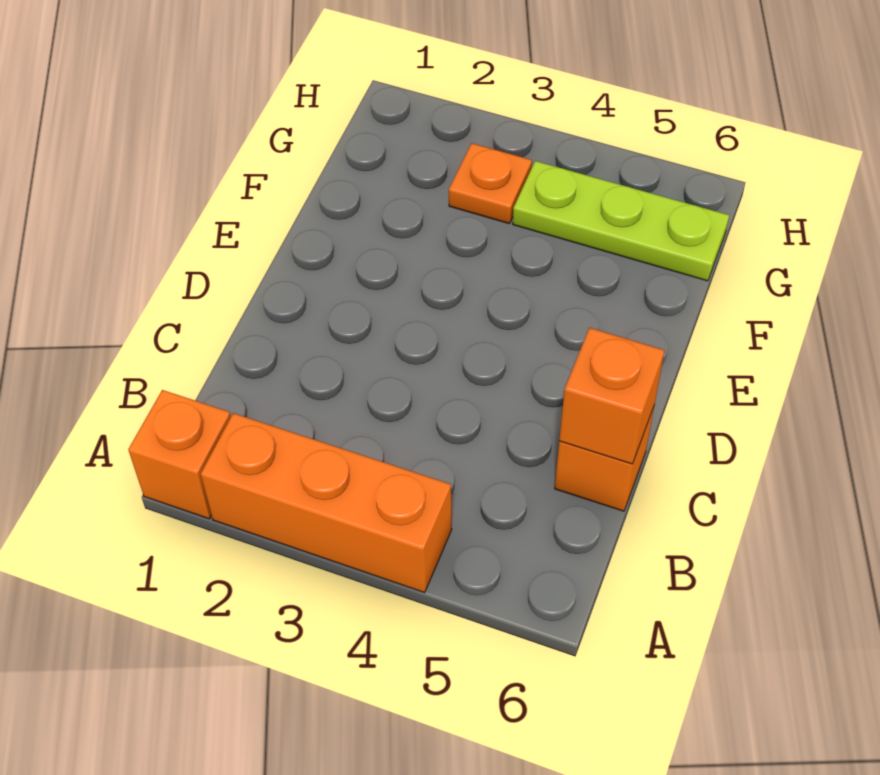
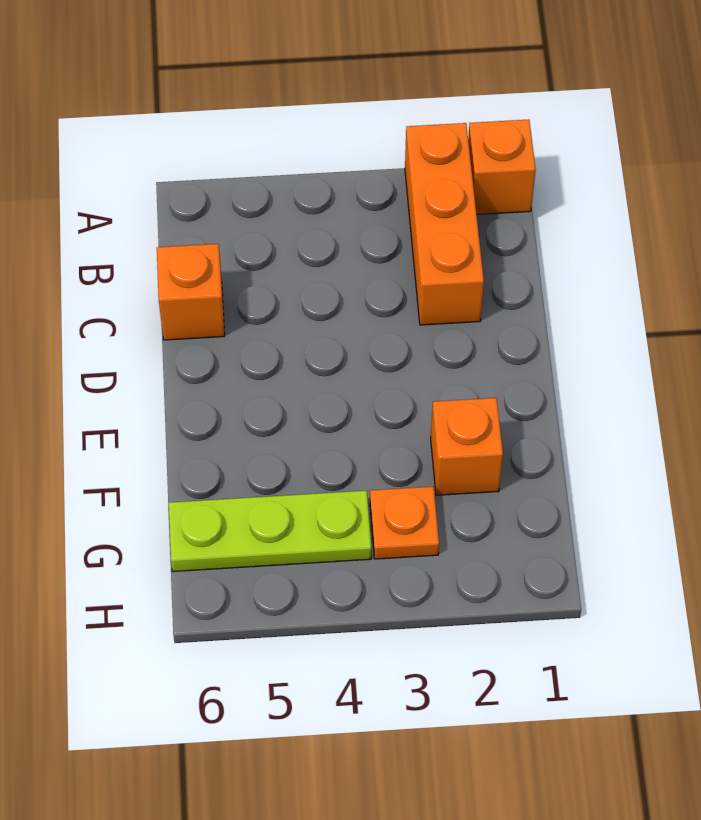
orange 1x3 brick [201,413,452,592] -> orange 1x3 brick turned to [405,123,484,325]
orange 1x1 brick [559,328,665,464] -> orange 1x1 brick moved to [431,398,503,495]

